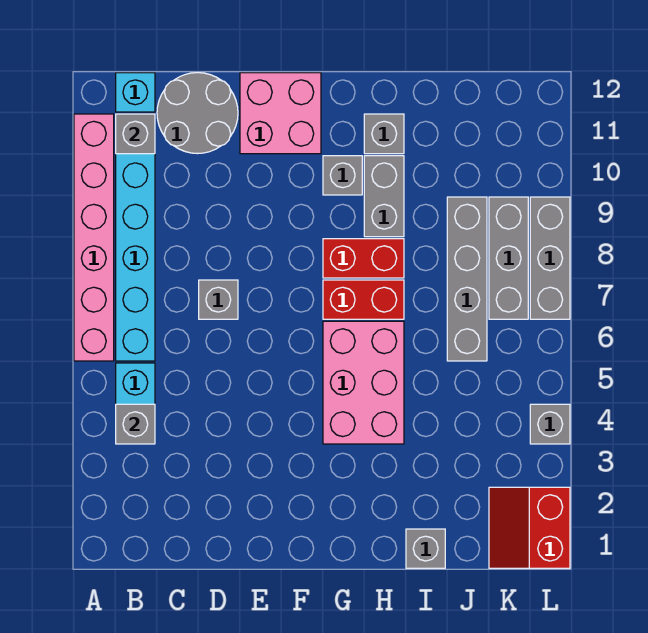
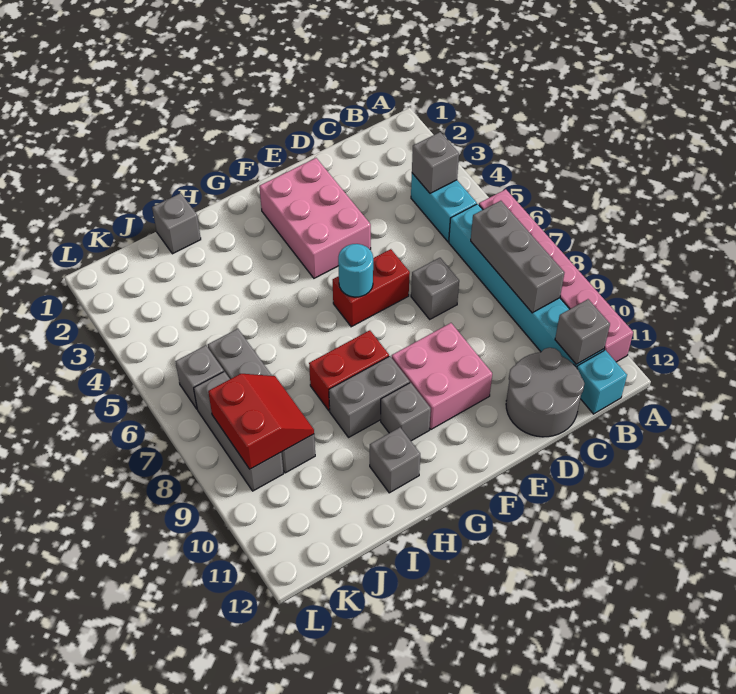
pink 2x2 brick [240,73,321,154] -> pink 2x2 brick moved to [392,323,492,429]
none -> cyan 1x1 round brick [338,244,373,297]
pink 2x3 brick [323,321,404,444] -> pink 2x3 brick moved to [259,158,371,278]
red 1x2 brick [323,280,404,319] -> red 1x2 brick moved to [333,249,410,327]
grey 1x2 brick [364,156,404,237] -> grey 1x2 brick turned to [329,356,410,437]
red 2x2 slope [489,487,570,568] -> red 2x2 slope moved to [208,374,314,469]
grey 1x1 brick [530,404,570,444] -> grey 1x1 brick moved to [175,345,224,409]
grey 1x3 brick [530,197,570,319] -> grey 1x3 brick moved to [471,201,564,313]

